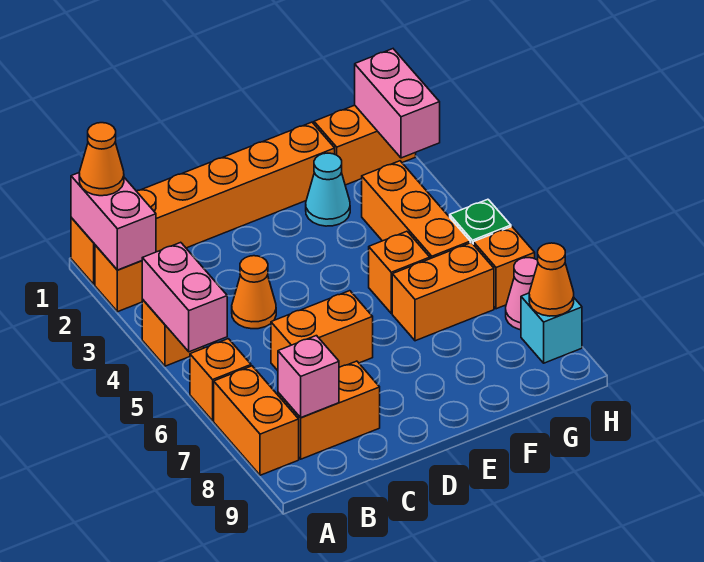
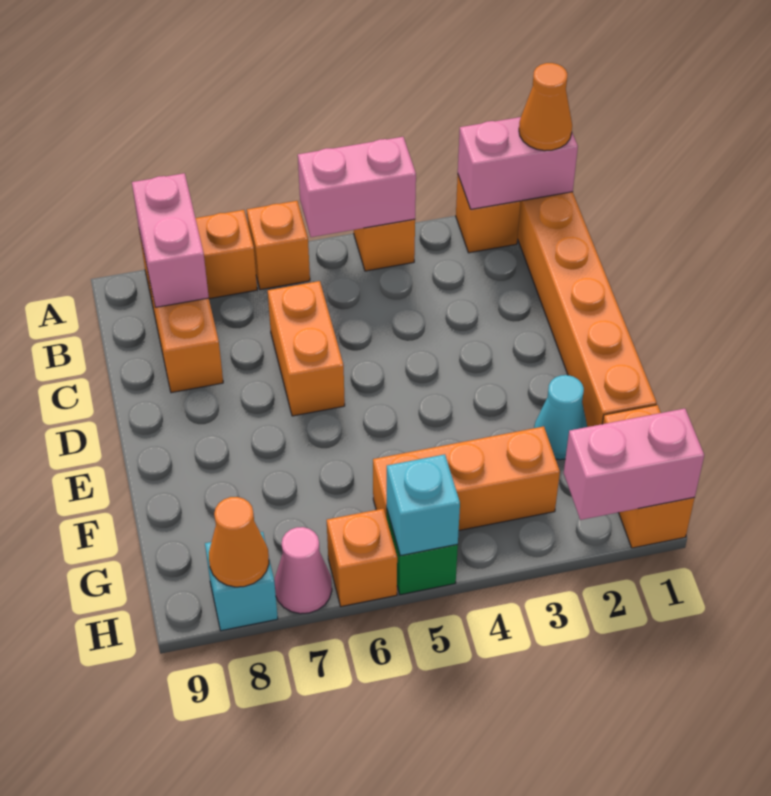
pink 1x1 brick [278,336,339,418] -> pink 1x2 brick [132,173,209,307]
orange 1x1 cone [232,256,276,329] -> none
orange 1x1 brick [369,231,430,313] -> none
orange 1x2 brick [392,243,494,341] -> none
none -> cyan 1x1 brick [387,454,460,556]

